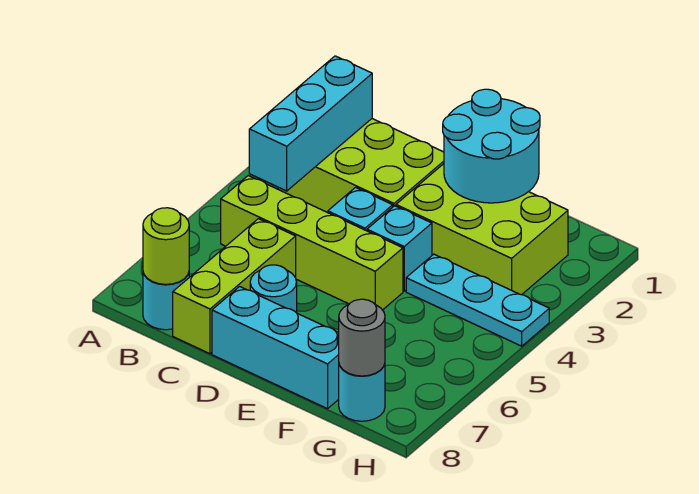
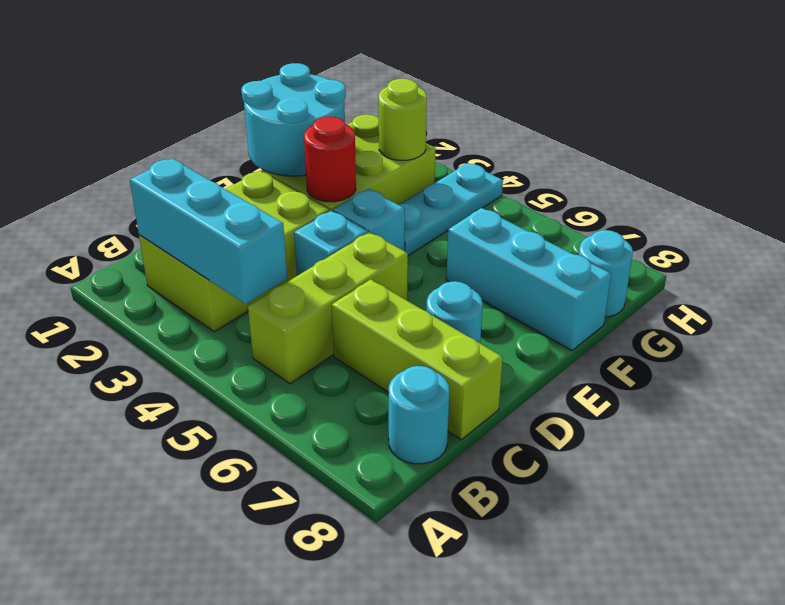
lime 1x4 brick [221,176,403,310] -> lime 1x3 brick [248,232,408,384]
lime 1x1 round brick [143,208,189,284] -> lime 1x1 round brick moved to [379,79,427,160]
cyan 1x3 brick [212,287,339,409] -> cyan 1x3 brick turned to [446,208,611,350]
none -> red 1x1 round brick [304,116,356,202]
grey 1x1 round brick [339,299,385,376] -> none

